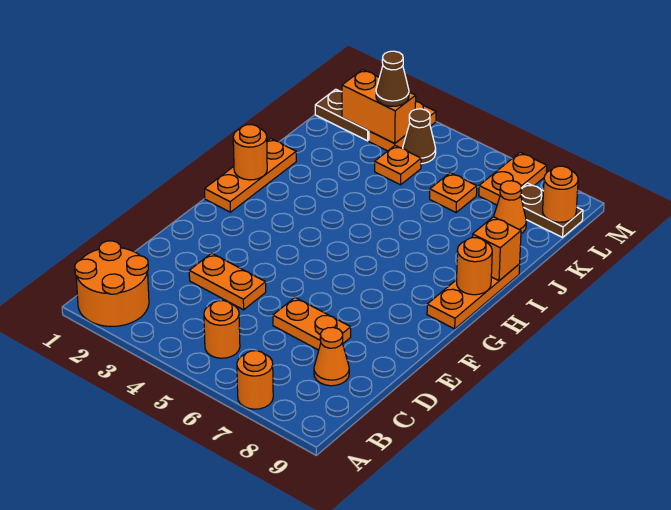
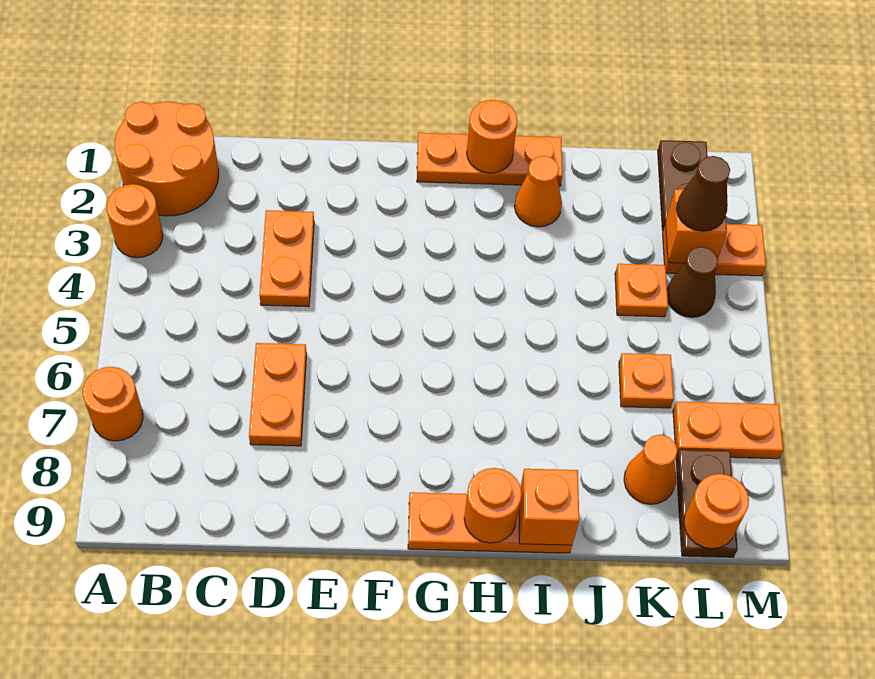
orange 1x1 round brick [204,301,240,358] -> orange 1x1 round brick moved to [106,184,163,258]
orange 1x1 cone [314,327,349,386] -> orange 1x1 cone moved to [514,156,562,227]
orange 1x2 brick [342,70,416,143] -> orange 1x1 brick [666,189,727,263]

